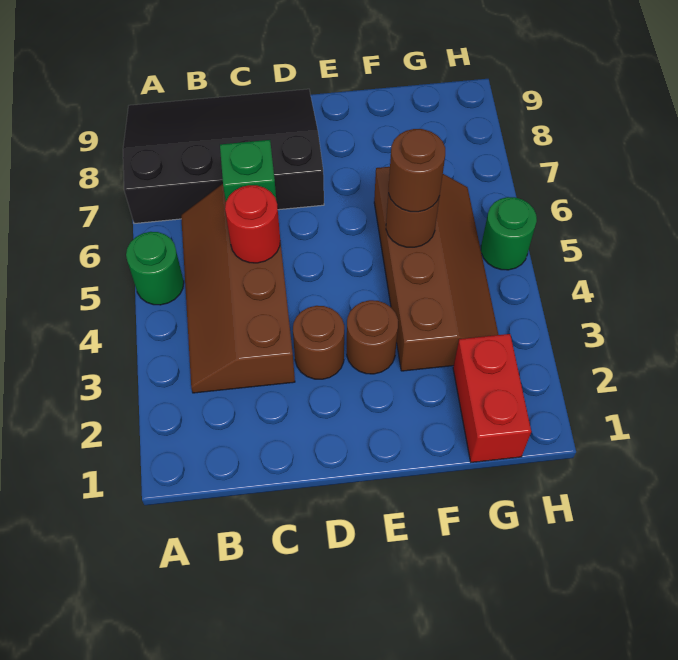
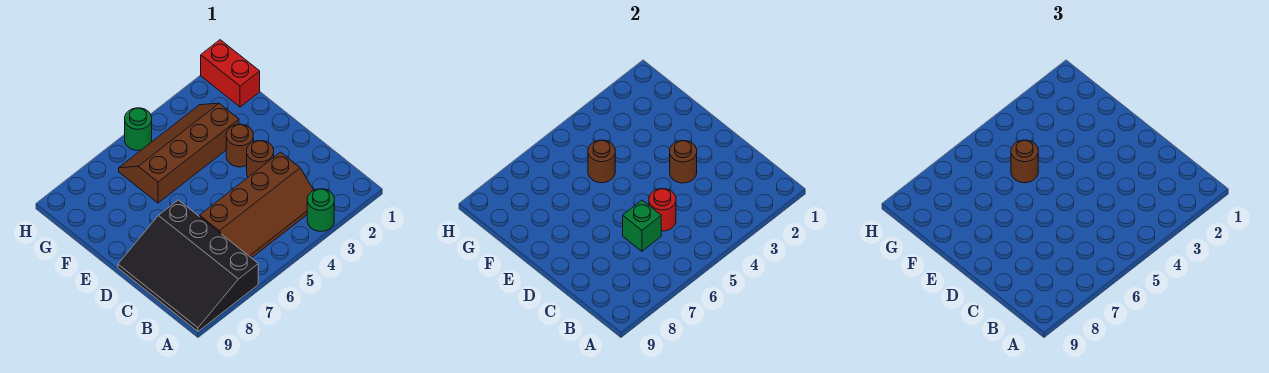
green 1x1 round brick [126,232,184,305] -> green 1x1 round brick moved to [307,189,334,231]
none -> brown 1x1 round brick [670,141,697,183]
red 1x2 brick [453,334,531,462] -> red 1x2 brick turned to [201,40,260,107]

